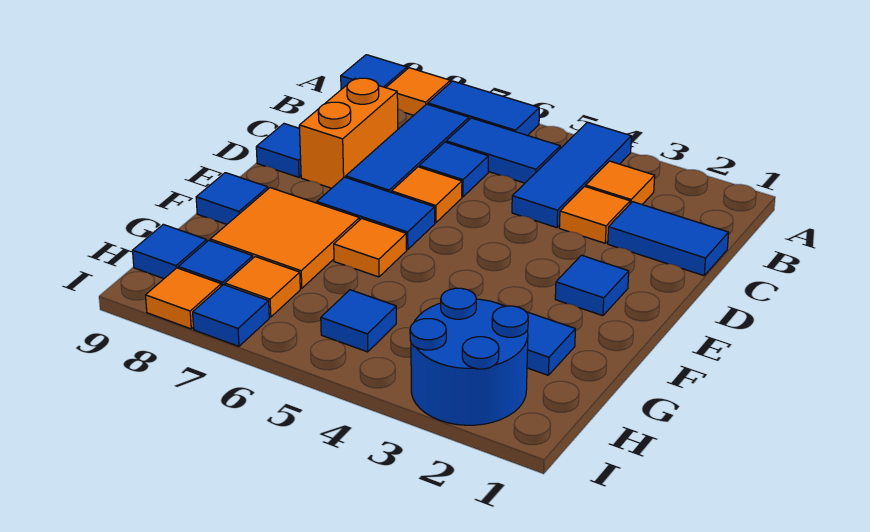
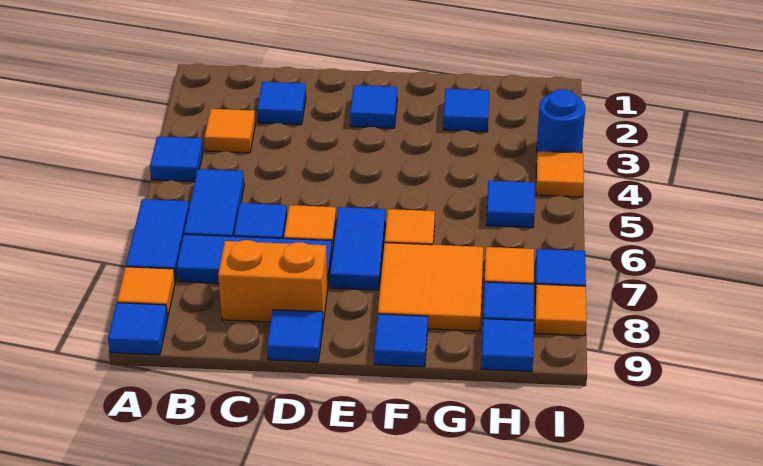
blue 1x3 tile [512,122,631,228] -> blue 1x1 tile [150,137,203,182]
blue 1x2 tile [608,202,729,276] -> blue 1x1 tile [257,82,306,125]
orange 1x1 tile [559,186,630,243] -> orange 1x1 tile moved to [536,151,584,197]
blue 2x2 round brick [410,288,528,425] -> blue 1x1 round brick [537,89,585,153]

